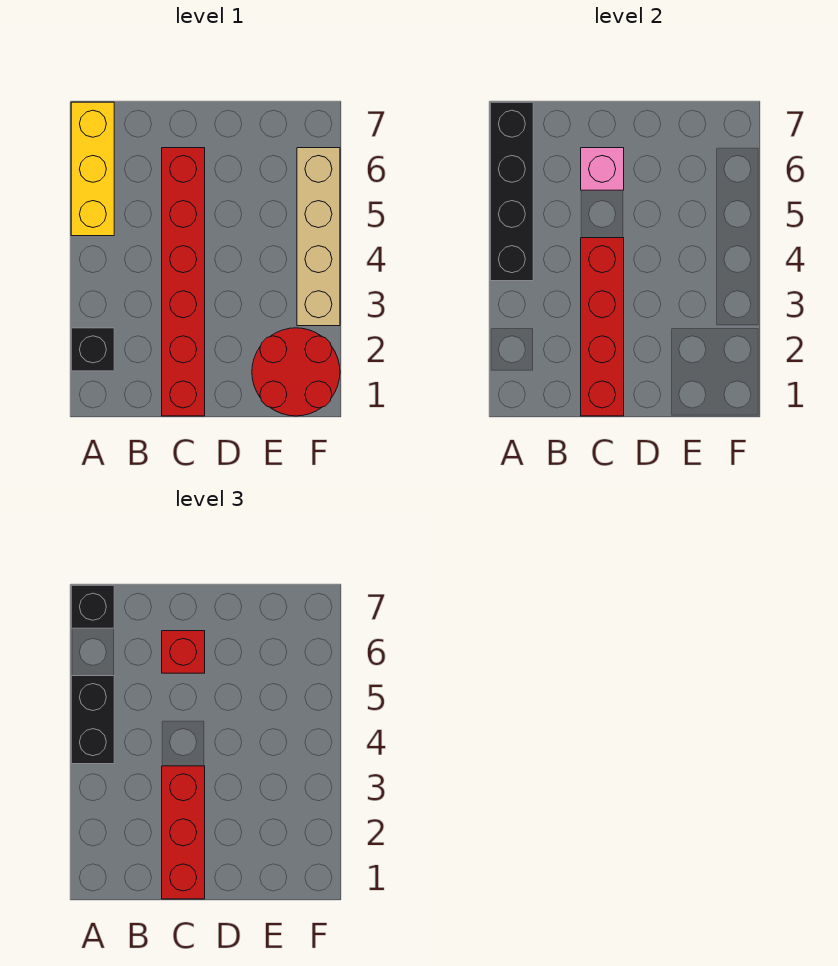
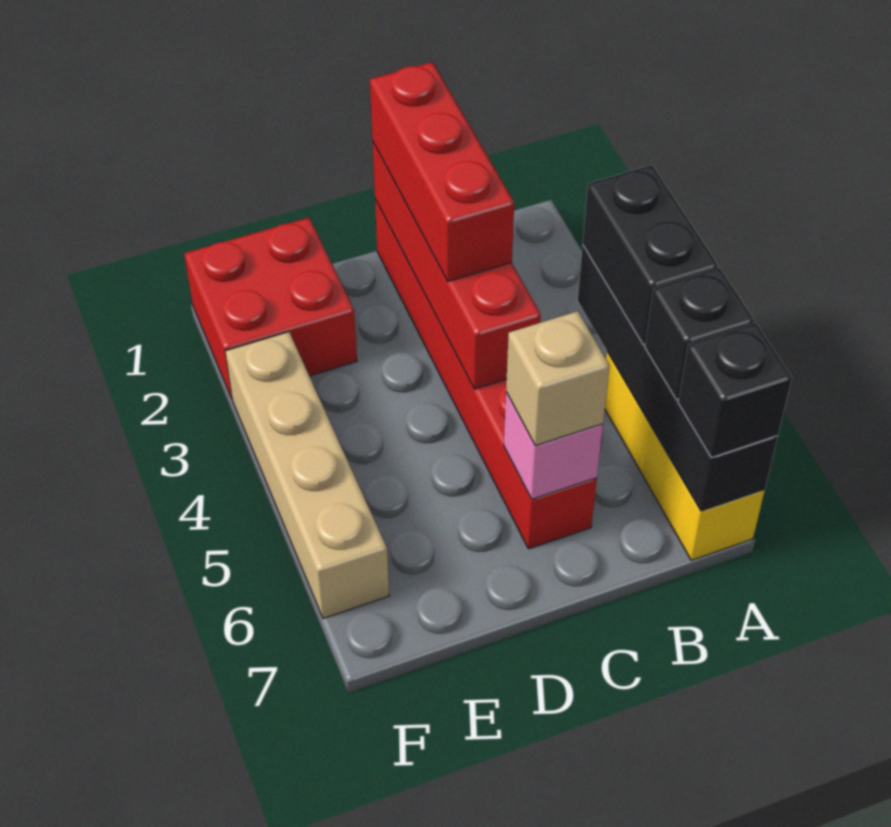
black 1x1 brick [71,328,114,371] -> black 1x1 brick moved to [645,268,754,399]
red 1x1 brick [162,631,205,673] -> tan 1x1 brick [506,311,610,446]
red 2x2 round brick [252,328,340,416] -> red 2x2 brick [184,218,357,400]

